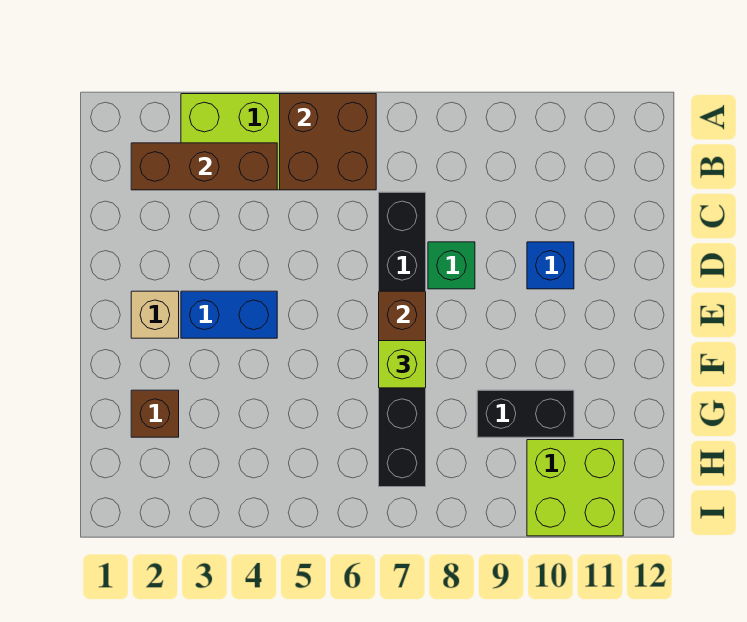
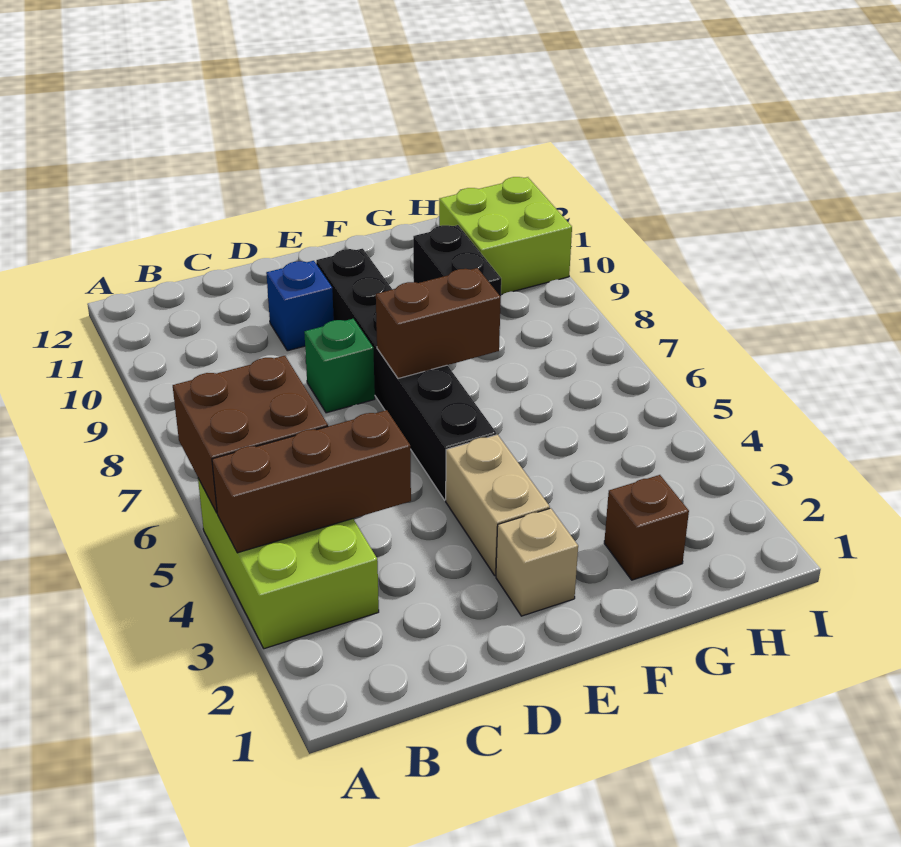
brown 1x3 brick [131,143,277,190] -> brown 1x3 brick turned to [212,410,411,553]
black 1x6 brick [379,192,426,487] -> black 1x6 brick turned to [316,249,496,500]
blue 1x2 brick [181,291,277,338] -> tan 1x2 brick [446,435,550,576]
lime 1x1 brick [379,341,426,388] -> none

